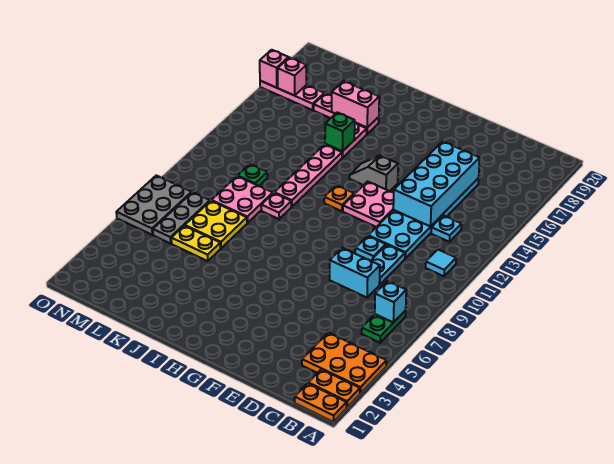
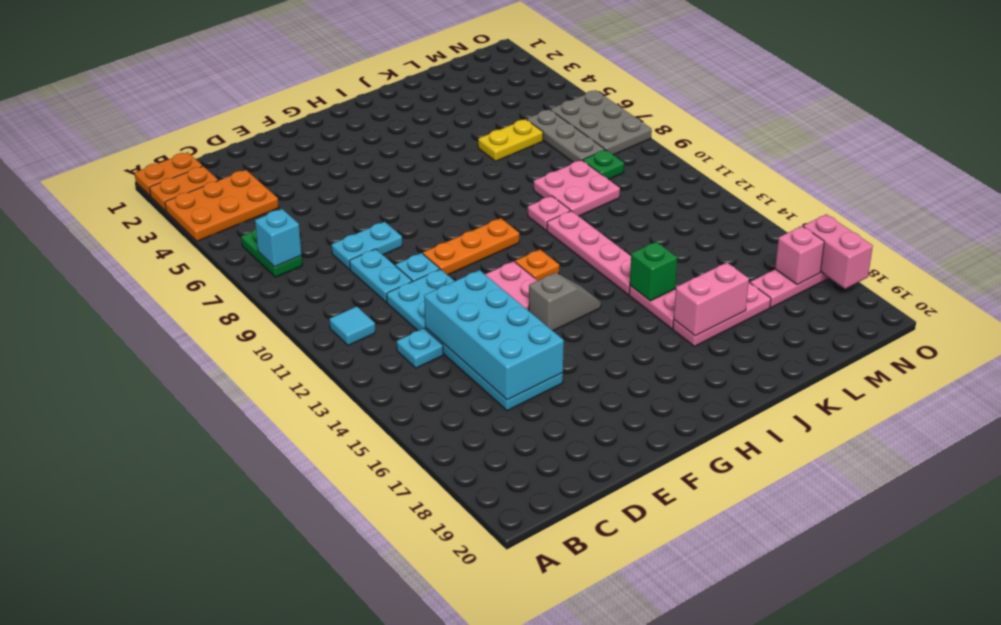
cyan 1x2 brick [330,248,380,298] -> cyan 1x2 plate [332,222,402,269]
none -> orange 1x3 plate [423,218,519,275]
yellow 2x2 plate [185,201,247,248] -> none
green 1x1 plate [238,164,267,186] -> green 1x1 plate moved to [583,150,624,180]
pink 1x1 brick [260,50,289,88] -> pink 1x2 brick [803,214,873,289]

